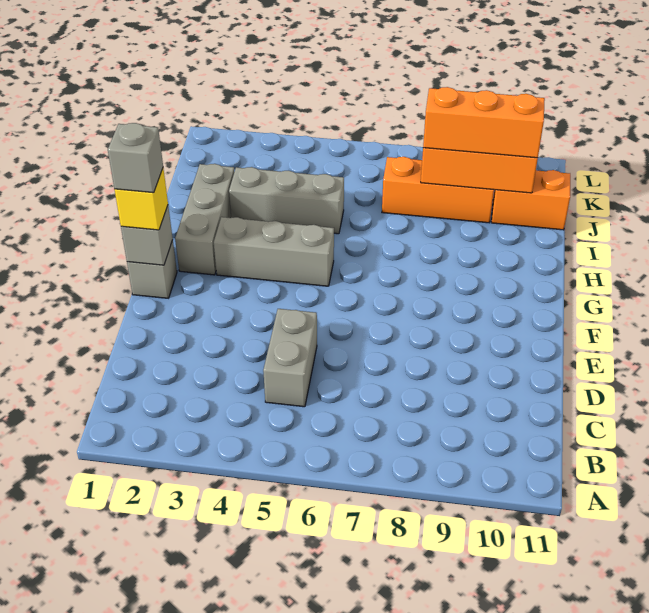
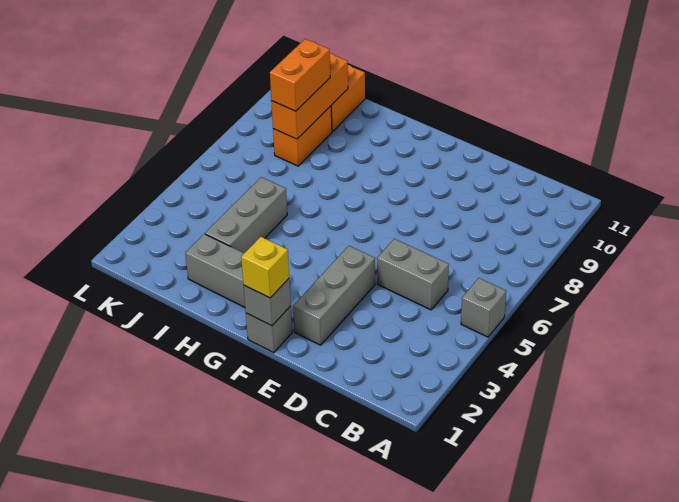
grey 1x1 brick [108,123,163,193] -> grey 1x1 brick moved to [461,278,506,337]
grey 1x3 brick [214,217,334,286] -> grey 1x3 brick moved to [293,246,375,345]
orange 1x3 brick [382,157,494,223] -> orange 1x2 brick [273,106,332,166]
orange 1x3 brick [423,87,545,158] -> orange 1x2 brick [270,39,330,111]

